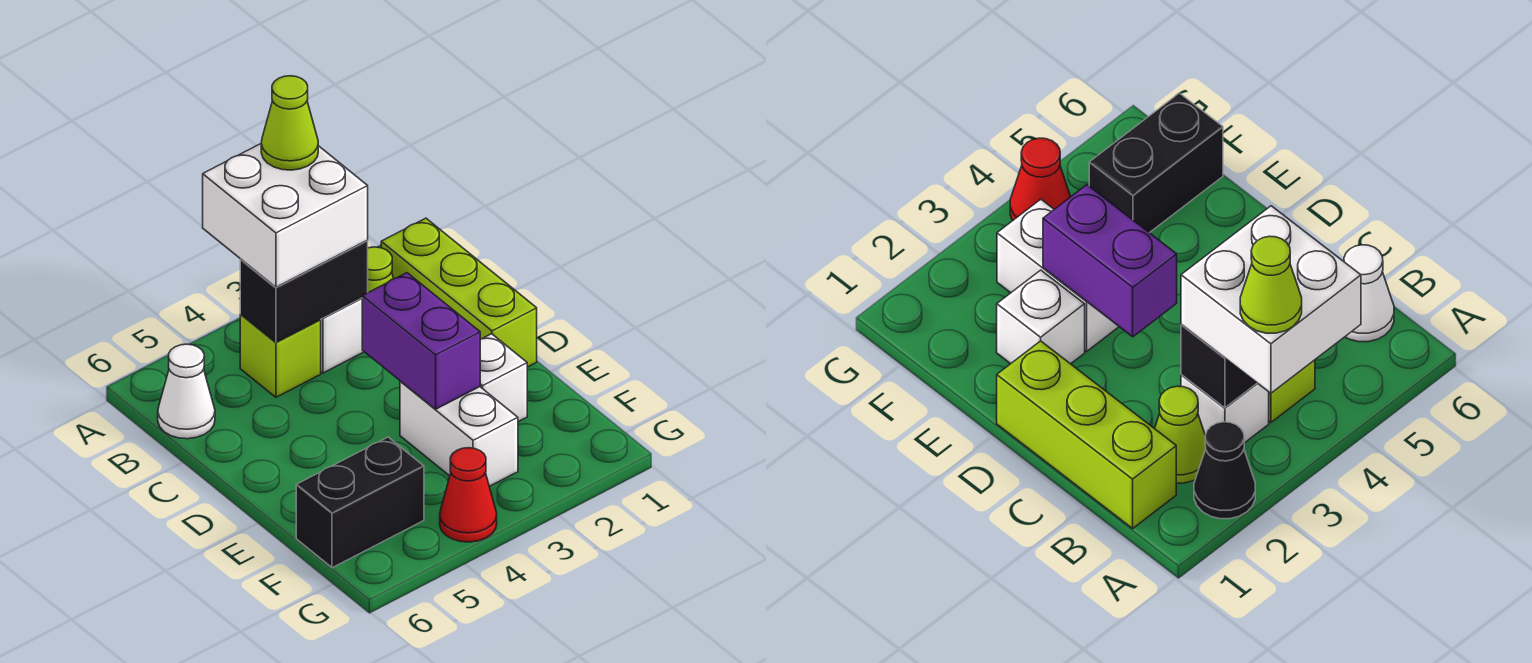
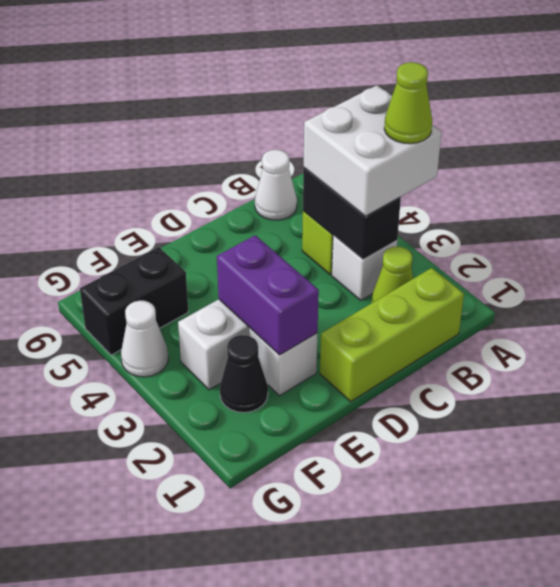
black 1x1 cone [1194,422,1255,519] -> black 1x1 cone moved to [220,335,268,413]
purple 1x2 brick [362,273,480,409] -> purple 1x2 brick turned to [217,235,319,355]
black 1x2 brick [296,437,424,568] -> black 1x2 brick turned to [80,247,188,355]
red 1x1 cone [440,448,497,542] -> white 1x1 cone [121,301,168,377]

